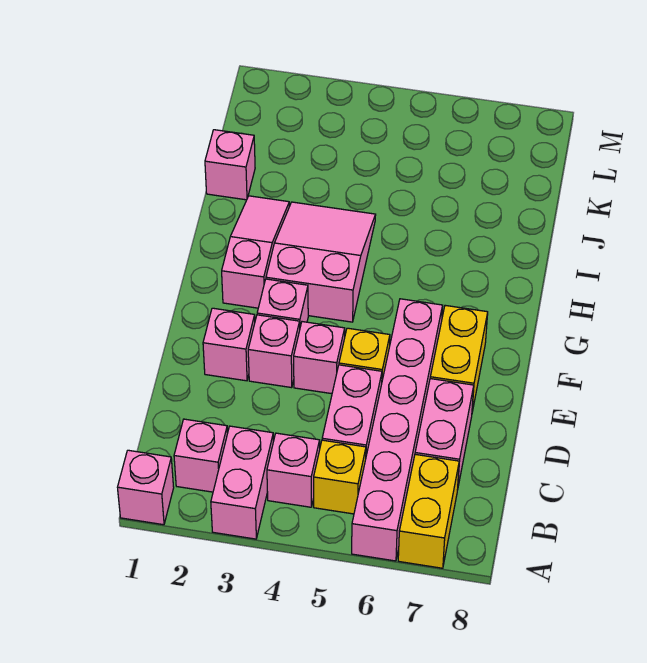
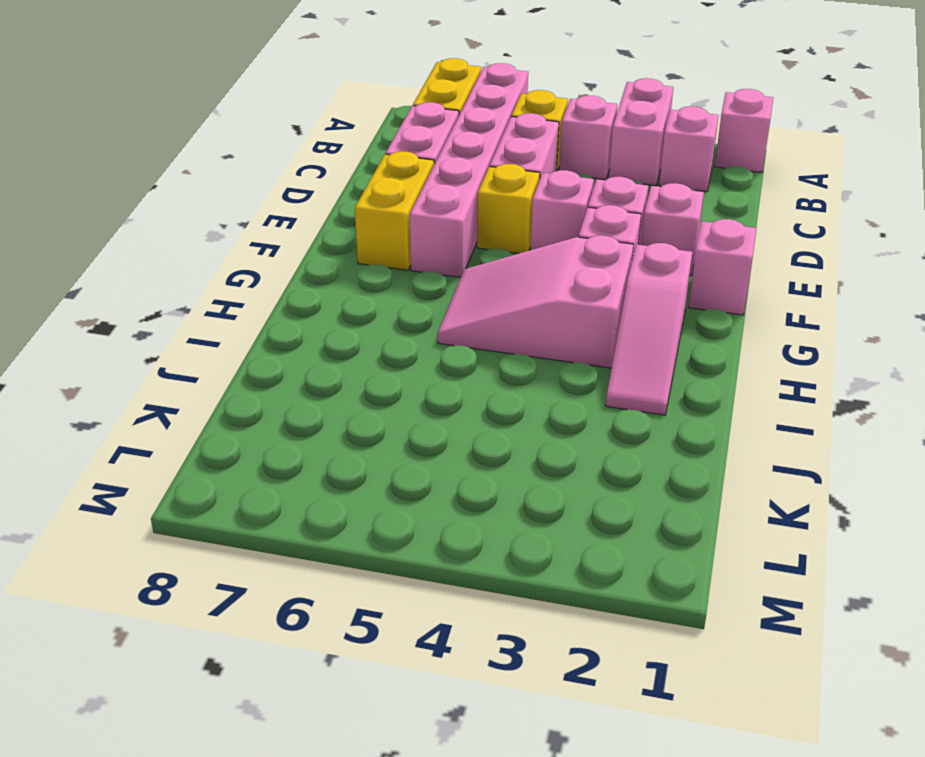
pink 2x3 slope [266,202,376,322] -> pink 2x3 slope turned to [438,235,634,368]
pink 1x1 brick [205,130,255,200] -> pink 1x1 brick moved to [689,219,756,315]

